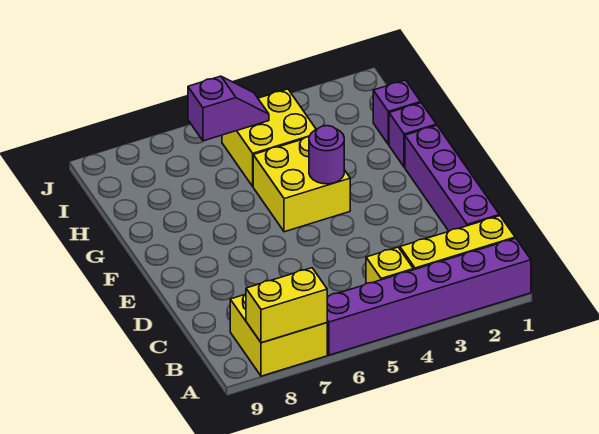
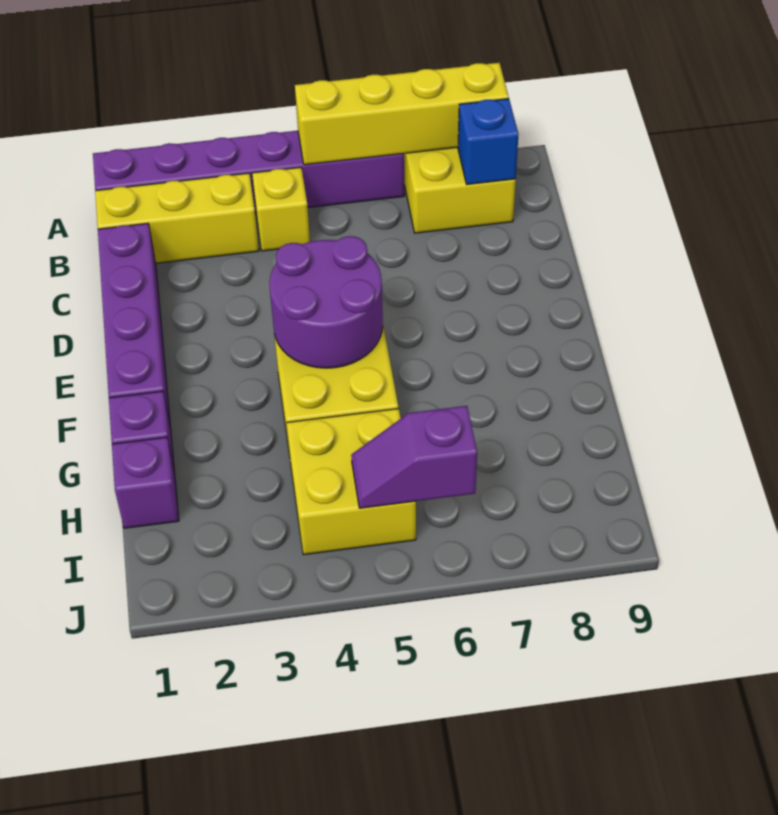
yellow 1x2 brick [246,268,327,343] -> yellow 1x4 brick [295,63,509,165]
none -> blue 1x1 brick [458,99,519,184]
purple 1x1 round brick [309,126,344,184] -> purple 2x2 round brick [269,236,383,368]

